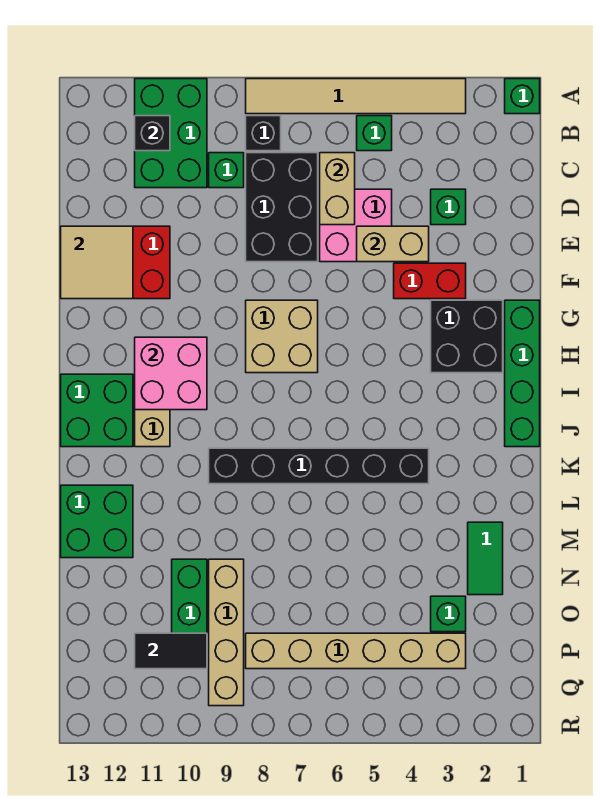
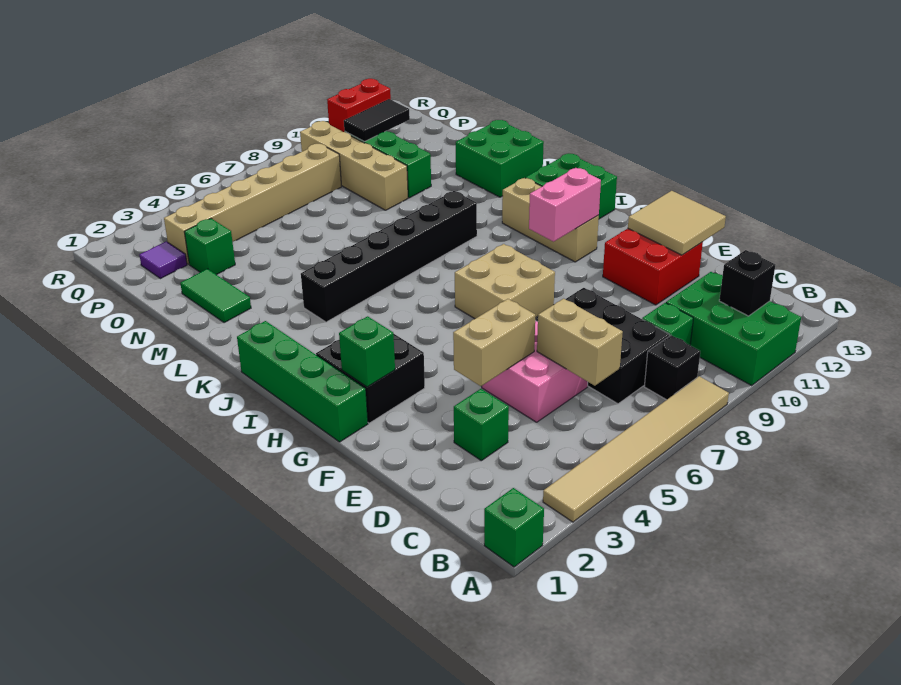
green 1x1 brick [357,116,392,151] -> green 1x1 brick moved to [339,316,395,387]
red 1x2 brick [394,263,466,299] -> red 1x2 brick moved to [327,79,391,132]
pink 2x2 brick [135,337,207,410] -> pink 1x2 brick [529,168,601,242]
none -> purple 1x1 tile [140,242,187,279]

